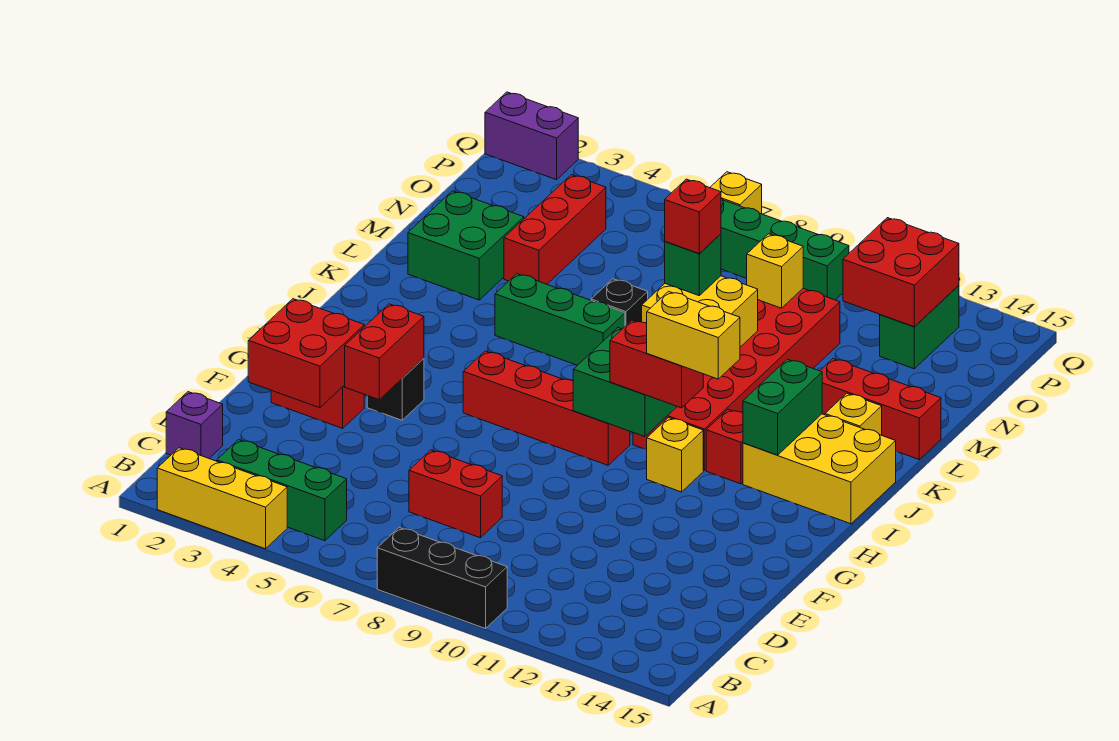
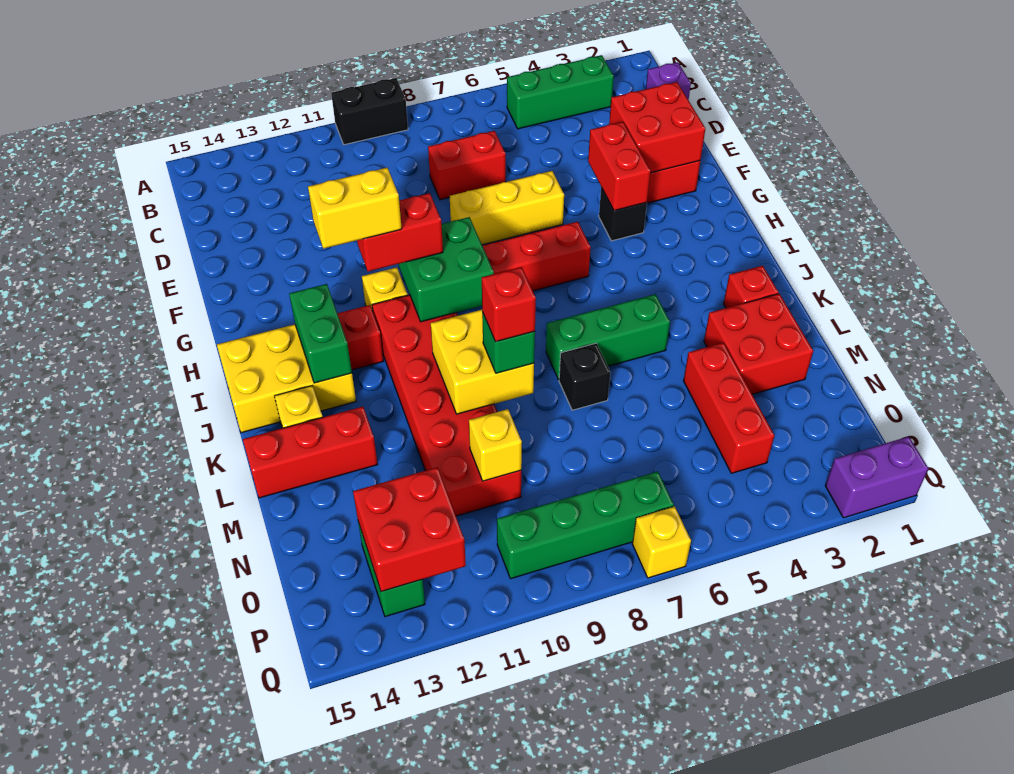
yellow 1x3 brick [157,448,287,549] -> yellow 1x3 brick moved to [450,171,564,245]
black 1x3 brick [377,528,507,629] -> black 1x2 brick [331,78,408,145]
none -> red 1x1 brick [724,266,778,308]
green 2x2 brick [408,191,524,300] -> red 2x2 brick [704,294,813,394]

